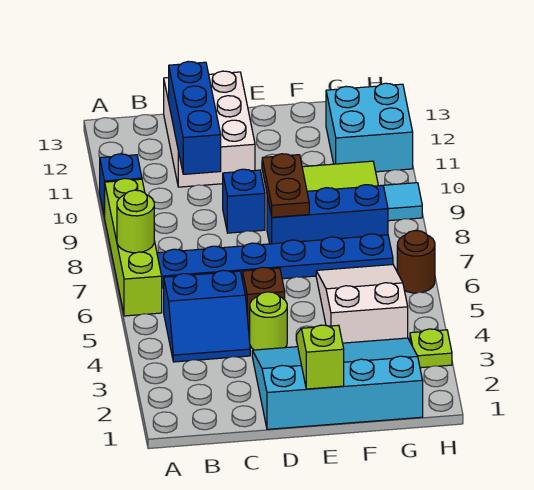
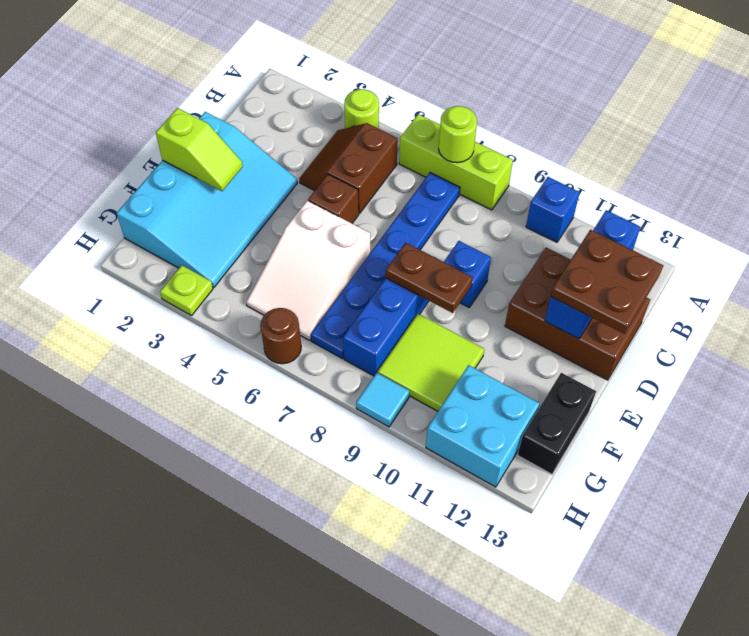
lime 1x4 brick [105,178,162,316] -> lime 1x3 brick [399,114,513,210]
blue 2x2 slope [164,270,250,362] -> brown 2x2 slope [299,123,398,214]
blue 1x3 brick [169,61,221,174] -> blue 1x3 brick turned to [545,210,640,339]
white 2x3 brick [164,71,255,187] -> brown 2x3 brick [505,248,650,380]
none -> brown 2x2 plate [551,230,663,334]
lime 1x1 round brick [250,292,287,350] -> lime 1x1 round brick moved to [344,89,379,129]
white 2x3 slope [316,265,408,343] -> white 2x3 slope turned to [246,201,370,340]
none -> black 1x2 brick [518,373,596,474]

